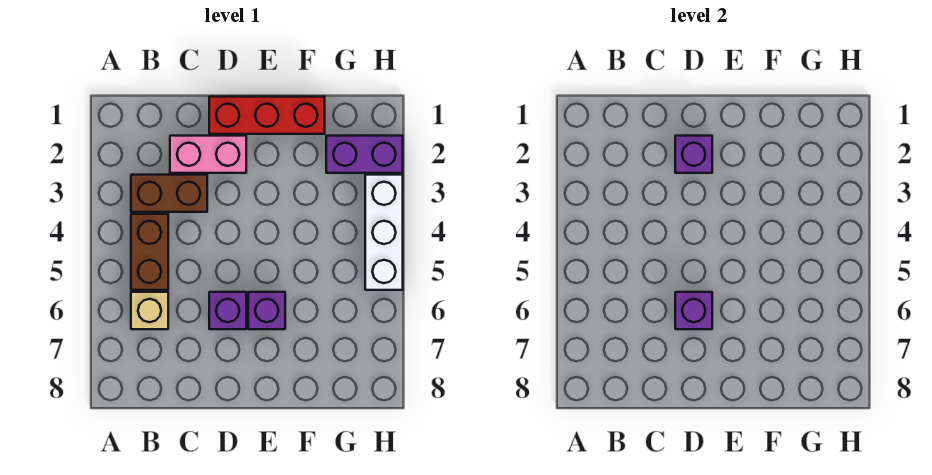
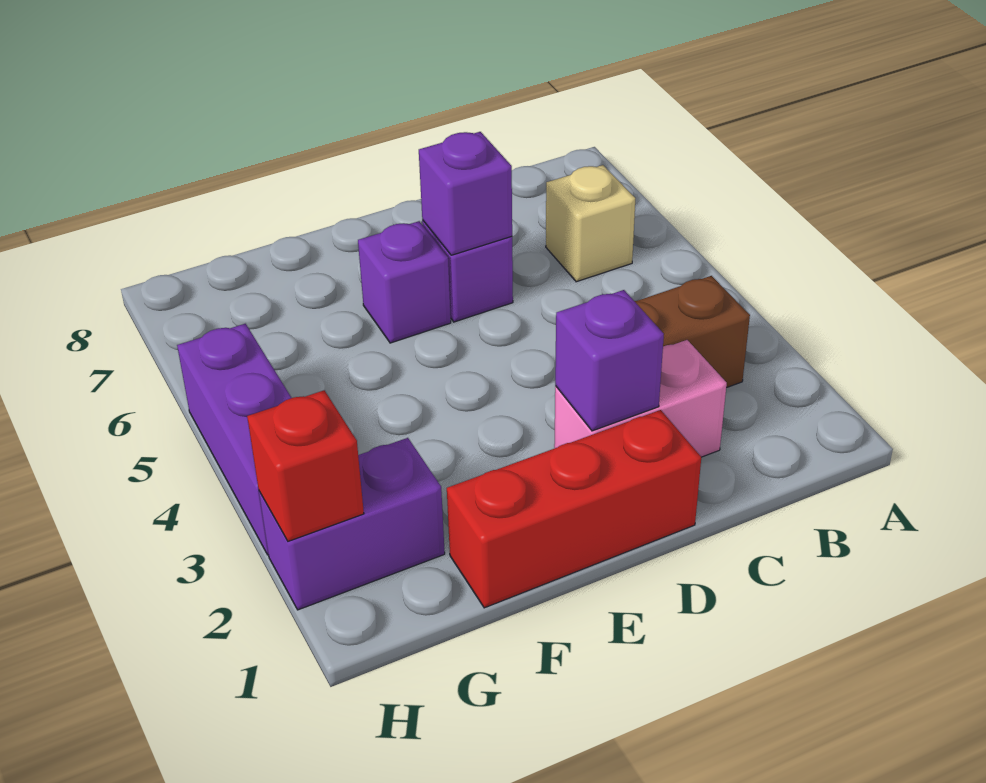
brown 1x2 brick [131,214,168,290] -> none
none -> red 1x1 brick [247,390,364,541]
white 1x3 brick [365,175,403,290] -> purple 1x3 brick [177,324,291,555]

